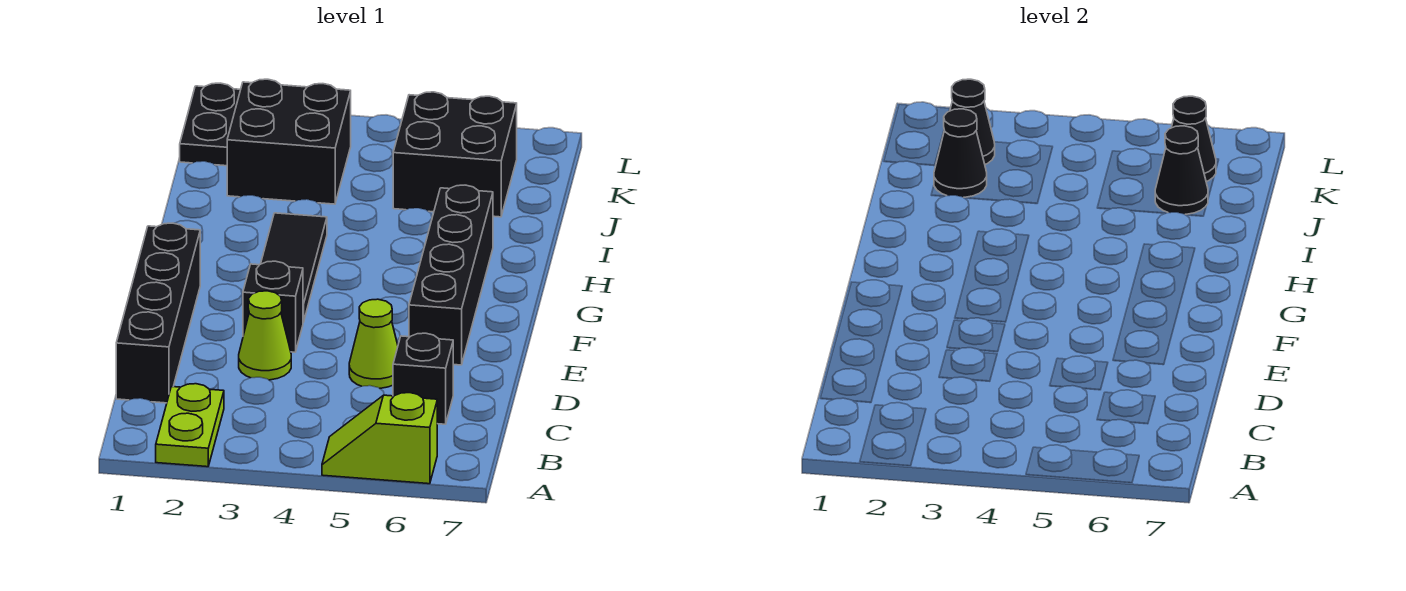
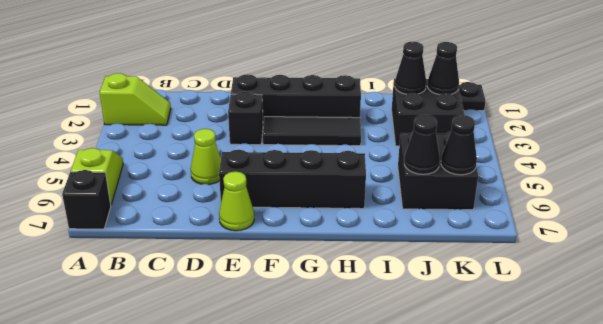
lime 1x2 plate [156,384,224,467] -> lime 1x2 slope [99,73,171,125]
black 1x4 brick [116,223,200,403] -> black 1x4 brick moved to [231,74,361,125]
black 1x1 brick [393,333,453,424] -> black 1x1 brick moved to [62,170,111,229]
lime 1x1 cone [239,291,291,380] -> lime 1x1 cone moved to [219,171,254,231]

